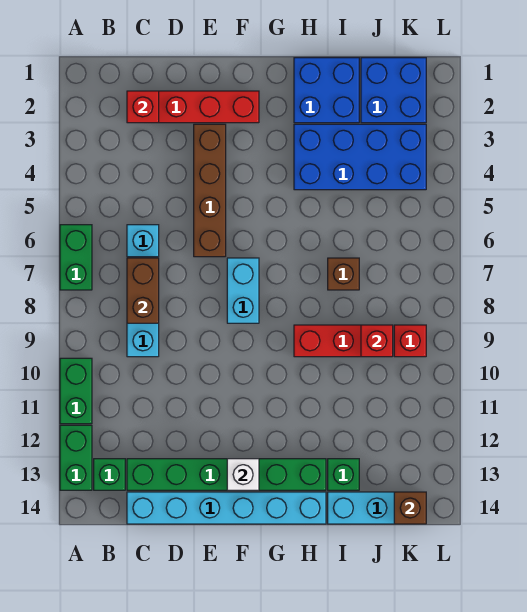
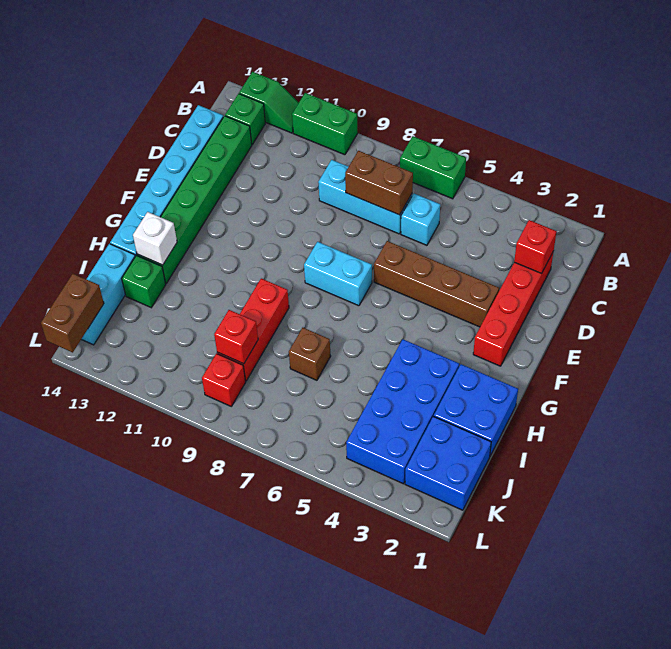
green 1x2 brick [60,425,92,490] -> green 1x2 slope [239,72,299,133]
white 1x1 brick [227,459,259,490] -> white 1x1 brick moved to [133,212,177,265]
brown 1x1 brick [394,492,426,524] -> brown 1x2 brick [41,274,104,352]

